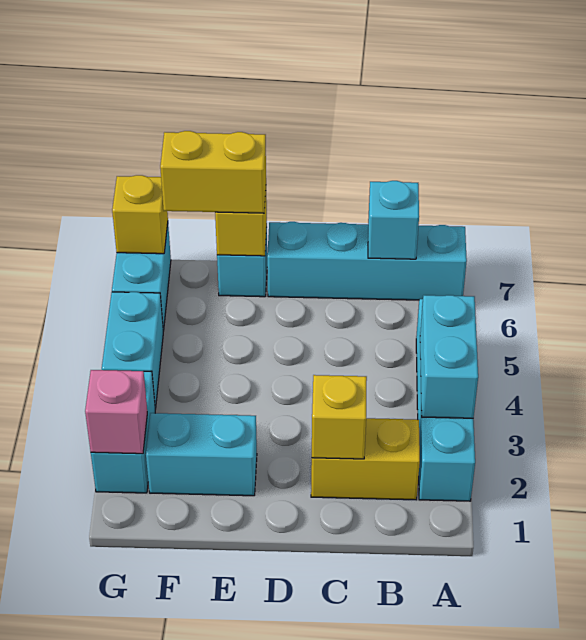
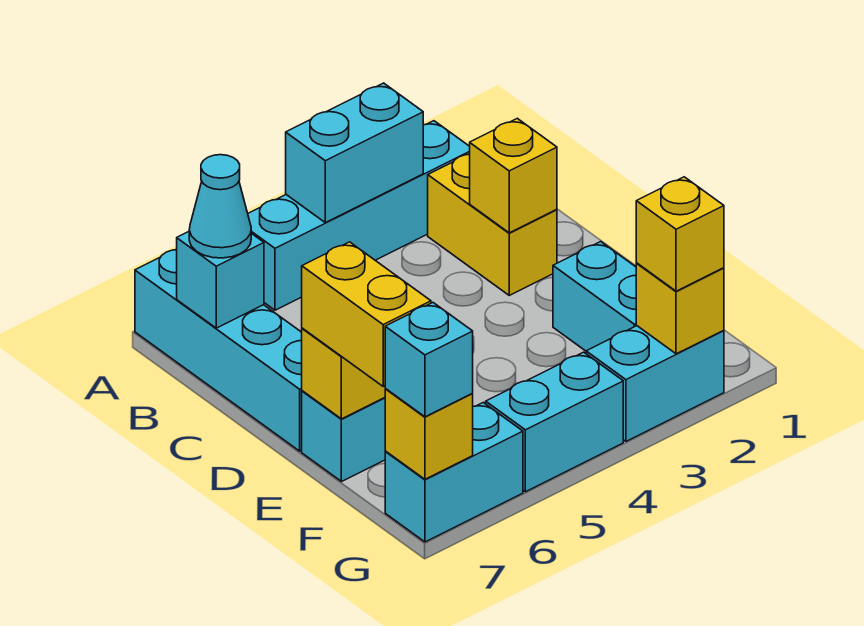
none -> cyan 1x1 cone [189,155,251,258]
pink 1x1 brick [85,370,147,454] -> yellow 1x1 brick [636,263,724,354]
none -> yellow 1x1 brick [636,177,724,291]
none -> cyan 1x1 brick [385,303,473,417]

